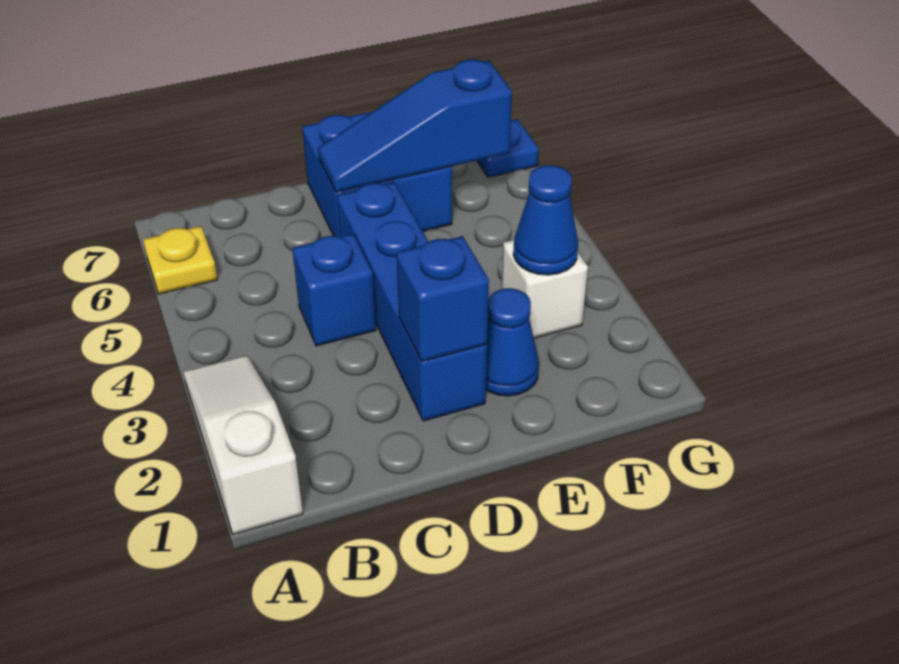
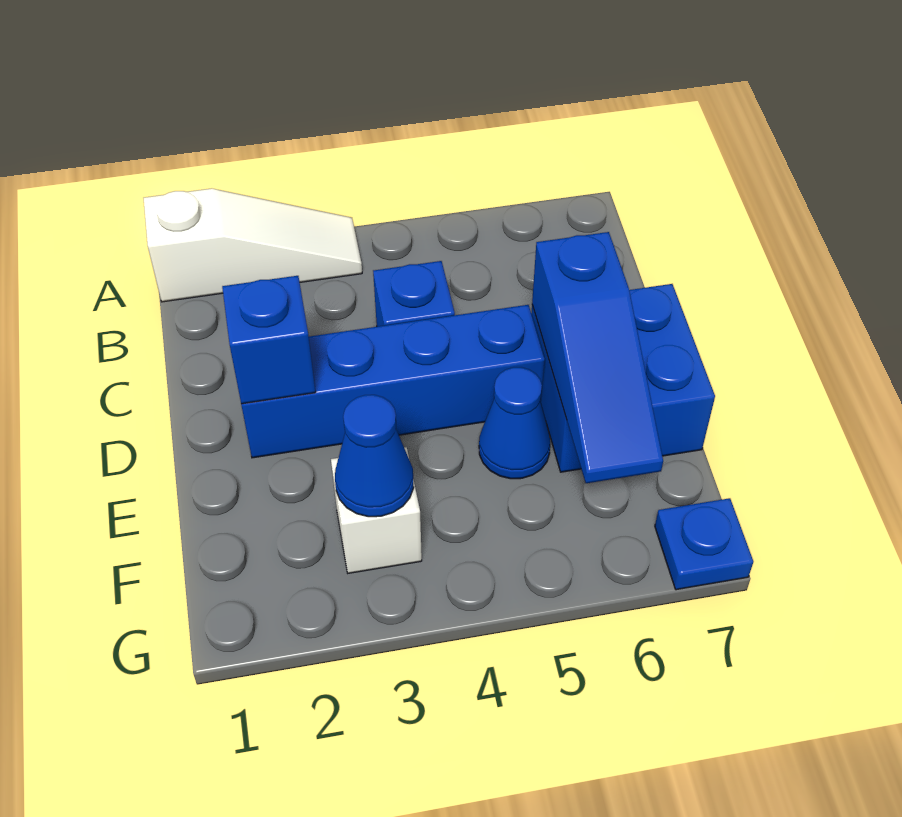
yellow 1x1 plate [143,226,218,294] -> none
blue 1x3 slope [318,60,512,192] -> blue 1x3 slope turned to [532,232,663,483]
blue 1x1 cone [486,288,539,396] -> blue 1x1 cone moved to [479,367,550,479]

